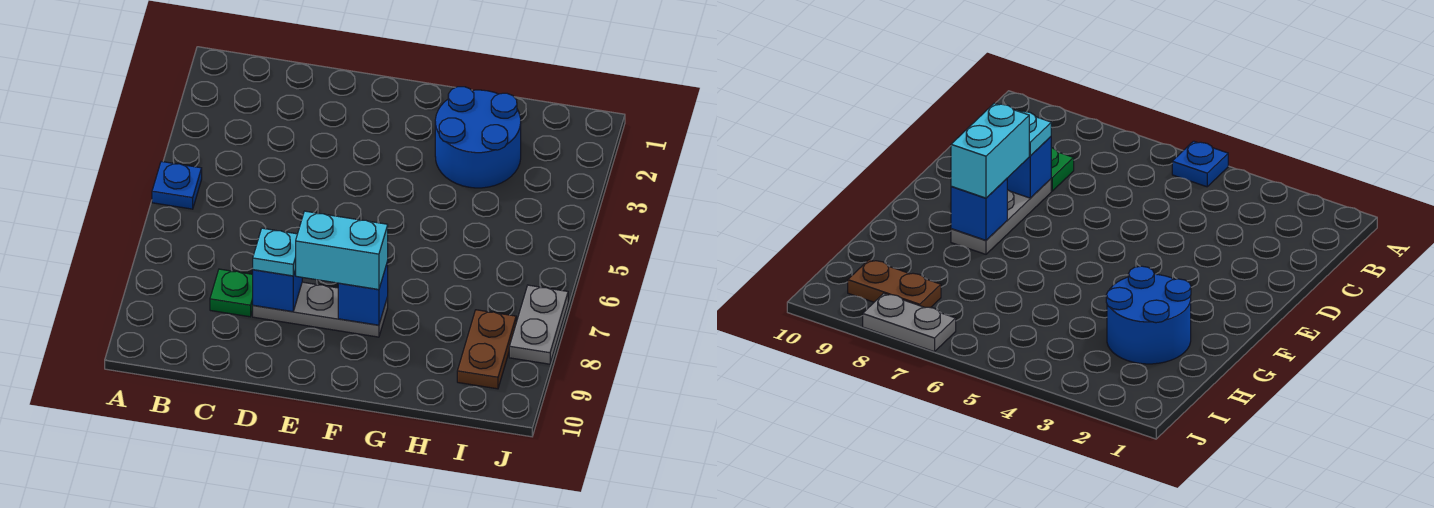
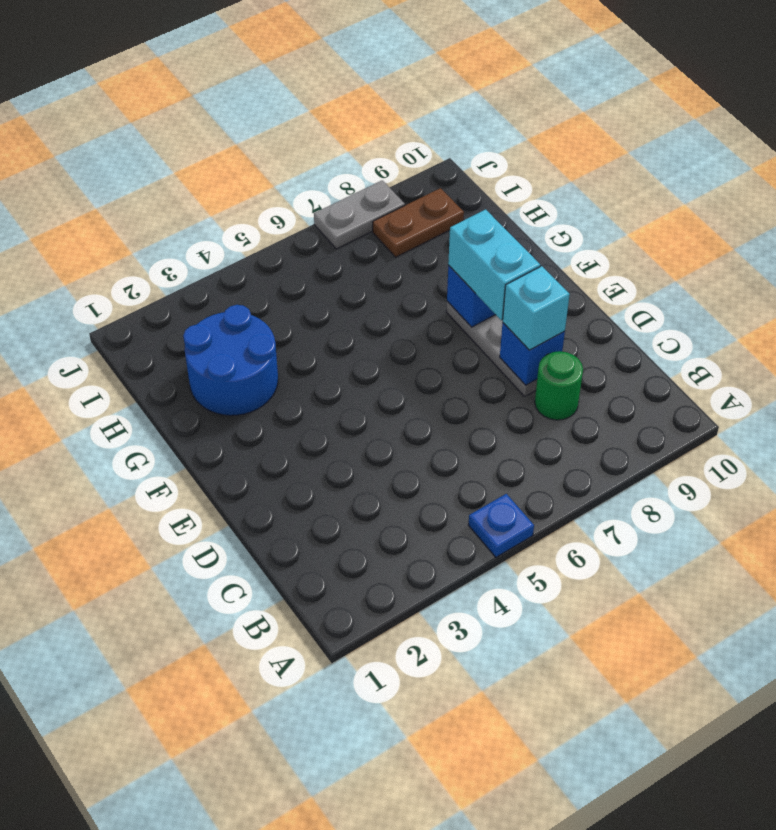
green 1x1 plate [210,269,253,317] -> green 1x1 round brick [535,351,583,420]
cyan 1x1 plate [253,228,297,276] -> cyan 1x1 brick [503,266,570,350]

